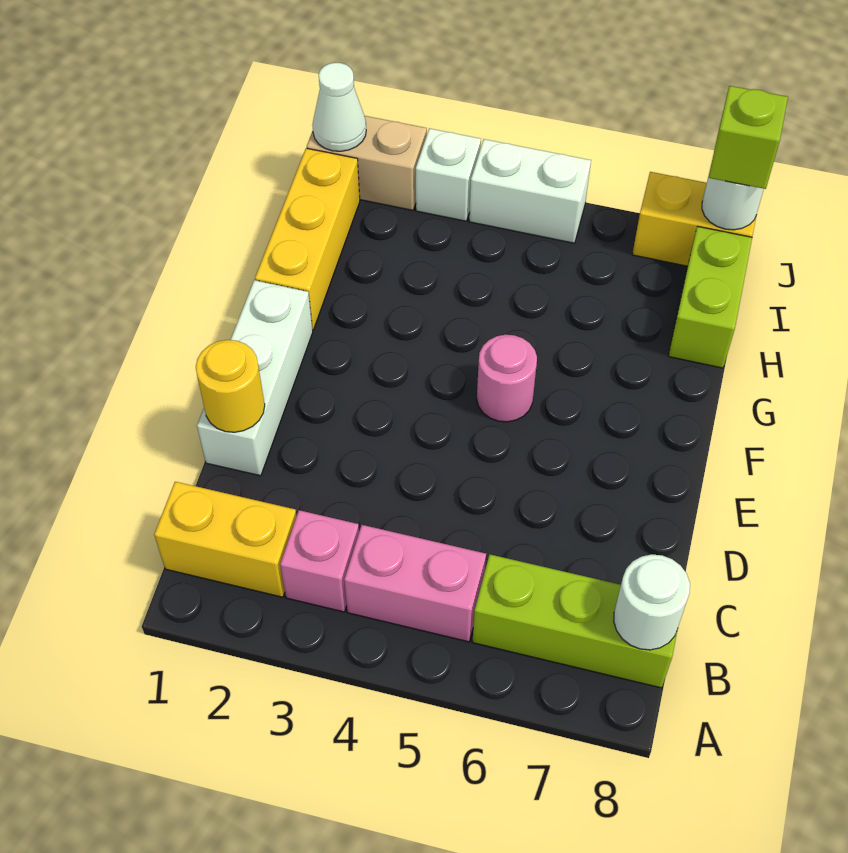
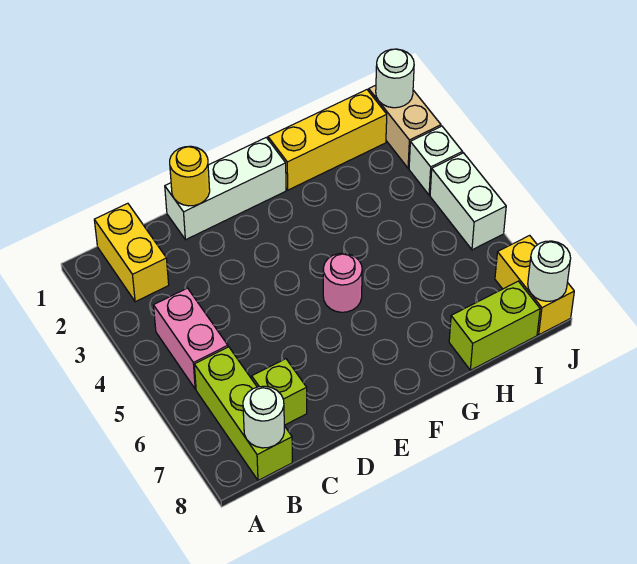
pink 1x1 brick [280,510,359,612] -> none
white 1x1 cone [312,63,366,151] -> white 1x1 round brick [376,49,414,108]
lime 1x1 brick [709,86,788,189] -> lime 1x1 brick moved to [252,359,307,425]

